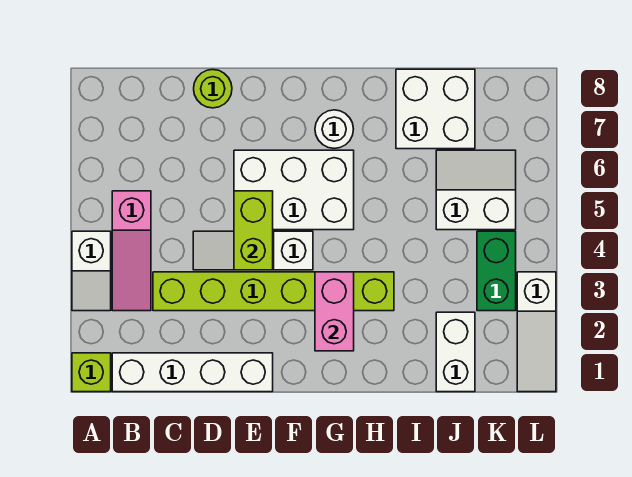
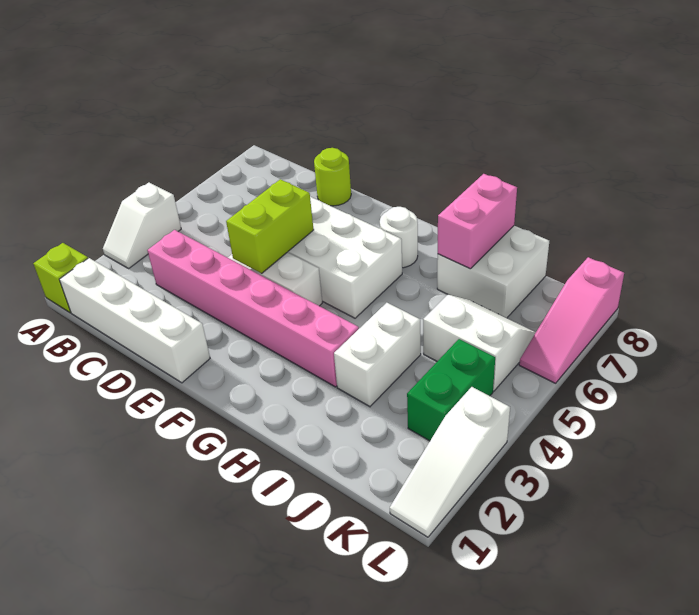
pink 1x3 slope [112,191,151,311] -> pink 1x3 slope moved to [519,257,624,383]
lime 1x6 brick [153,272,394,311] -> pink 1x6 brick [147,230,359,387]
pink 1x2 brick [315,272,354,351] -> pink 1x2 brick moved to [438,174,517,269]
white 1x2 brick [436,312,475,392] -> white 1x2 brick moved to [334,303,421,407]

